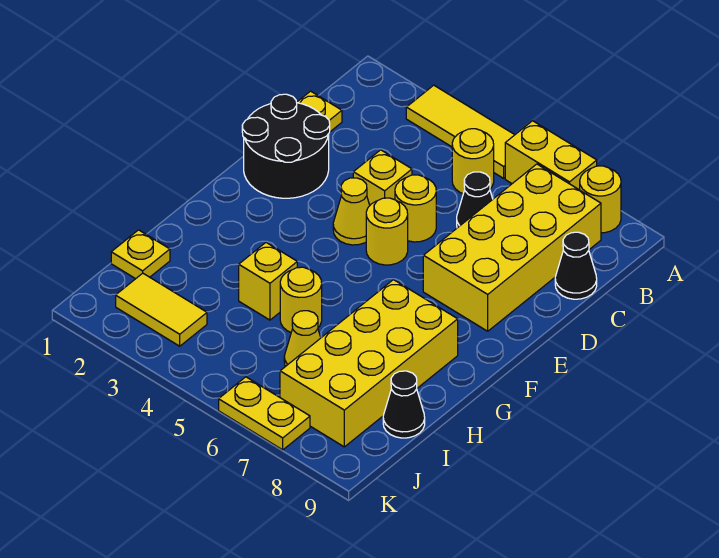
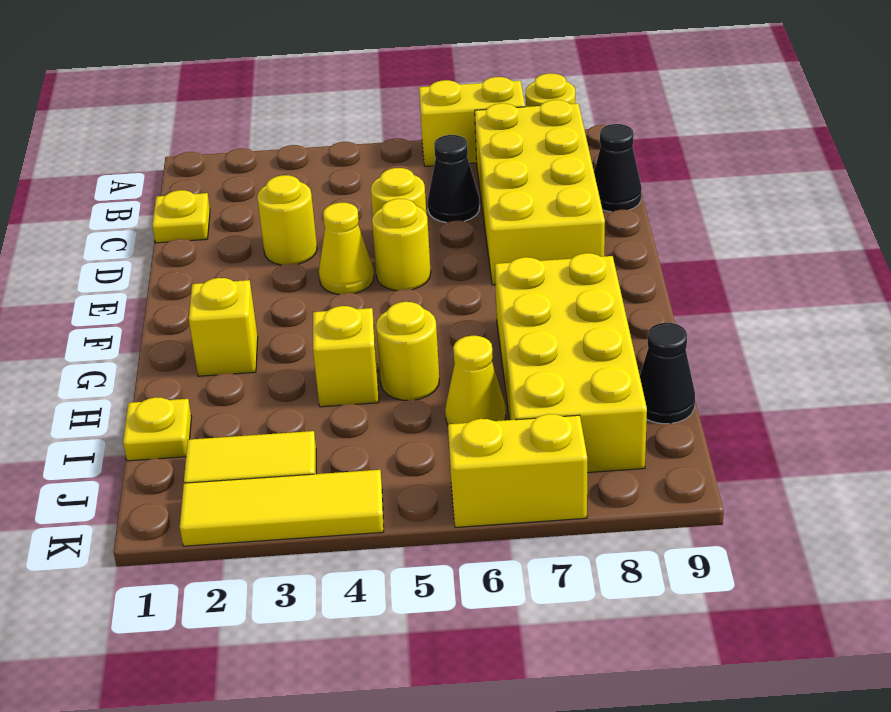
yellow 1x3 tile [406,85,515,178] -> yellow 1x3 tile moved to [180,470,384,546]
yellow 1x1 round brick [452,129,494,194] -> yellow 1x1 round brick moved to [257,175,317,265]
black 2x2 round brick [242,94,330,198] -> none
yellow 1x1 brick [353,150,412,205] -> yellow 1x1 brick moved to [189,278,258,376]
yellow 1x2 plate [219,377,310,450] -> yellow 1x2 brick [448,414,587,527]

